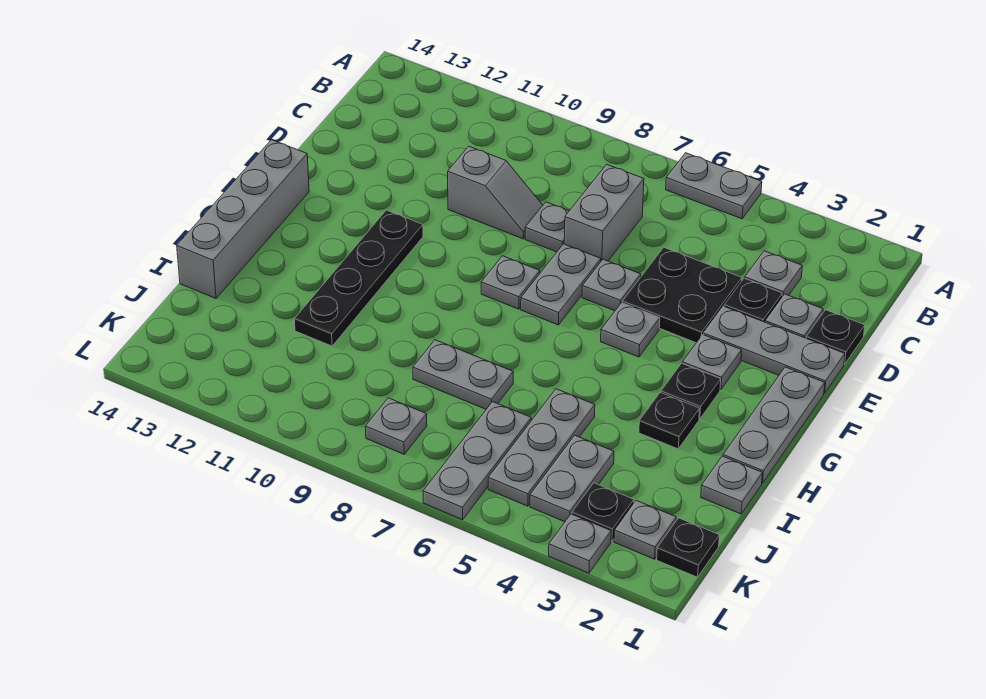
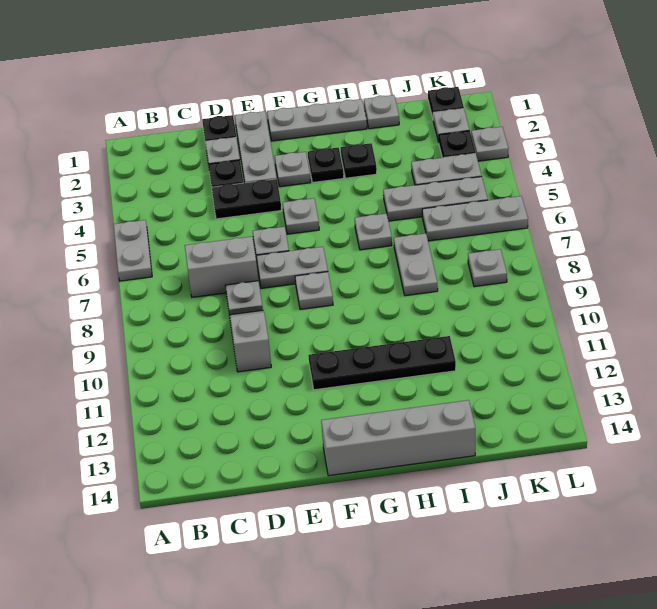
grey 1x1 plate [745,251,802,296] -> grey 1x1 plate moved to [355,213,392,250]
black 2x2 plate [622,247,742,343] -> black 1x2 plate [212,179,281,219]

